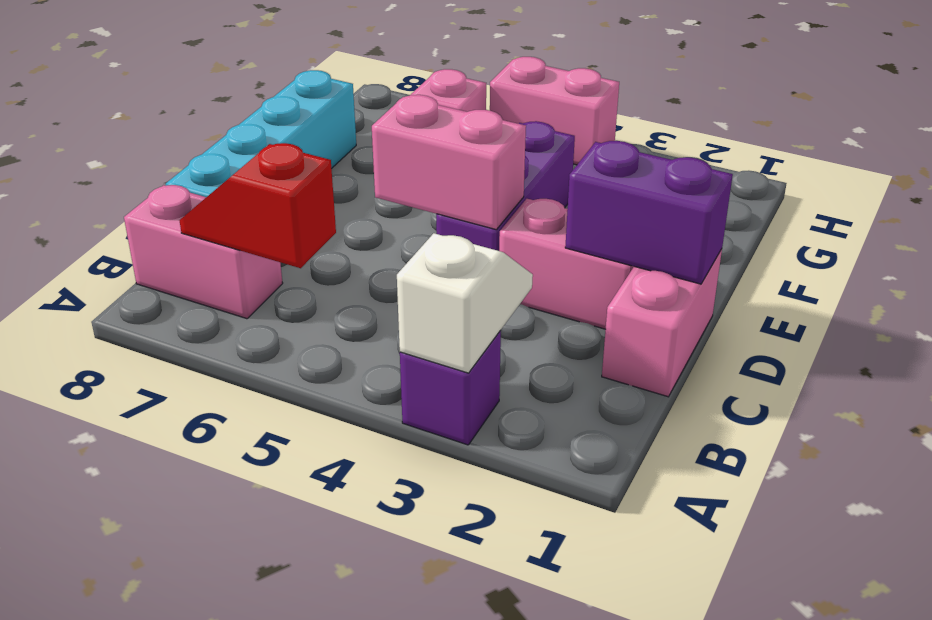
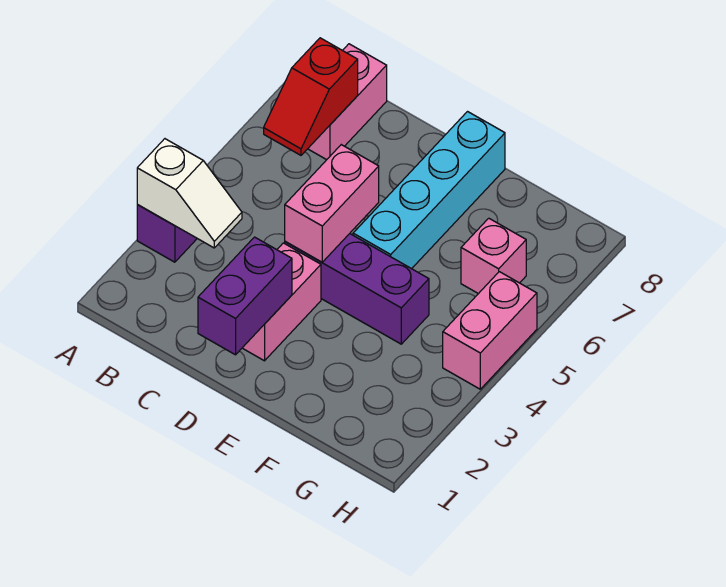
red 1x2 slope [179,143,336,268] -> red 1x2 slope turned to [264,38,358,155]
pink 1x2 brick [602,249,722,397] -> none
cyan 1x4 brick [166,70,356,197] -> cyan 1x4 brick turned to [353,112,505,269]

